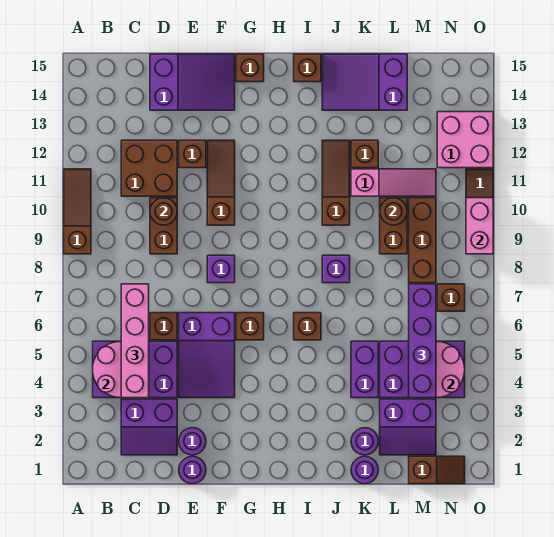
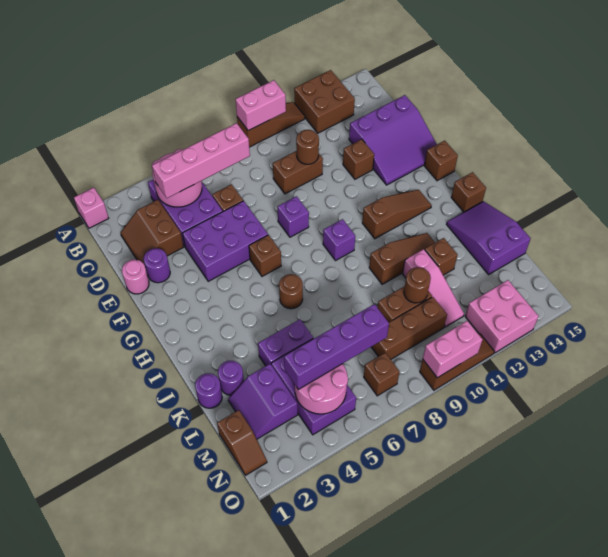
none -> pink 1x1 brick [74,188,109,228]
none -> pink 1x2 brick [235,80,286,131]
purple 2x2 slope [121,399,177,455] -> brown 2x2 slope [121,200,183,265]
brown 2x2 brick [121,140,177,196] -> brown 2x2 brick moved to [294,70,355,133]
purple 2x3 slope [150,54,235,110] -> purple 3x3 slope [349,95,437,185]
purple 1x1 round brick [179,456,206,484] -> pink 1x1 round brick [122,260,149,294]
purple 2x3 slope [179,313,235,398] -> purple 2x3 brick [182,201,268,281]
brown 1x3 slope [207,140,235,225] -> brown 1x3 slope moved to [362,190,431,239]
brown 1x1 brick [294,313,321,340] -> brown 1x1 round brick [279,274,303,309]
purple 1x1 brick [322,255,350,283] -> purple 1x1 brick moved to [323,219,355,261]

